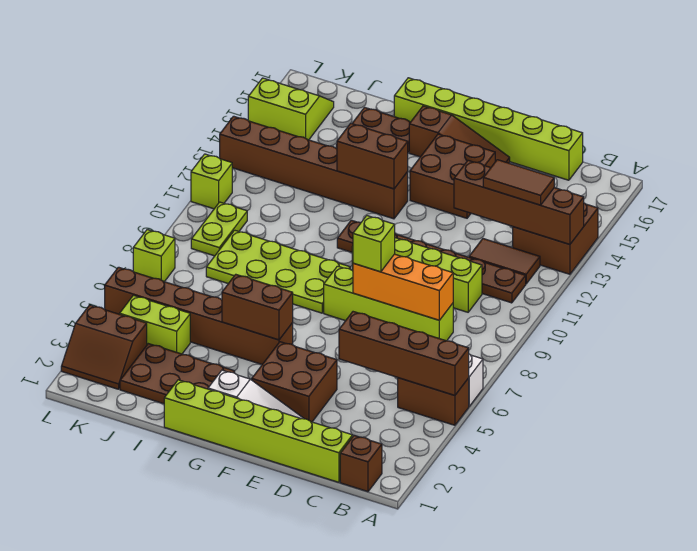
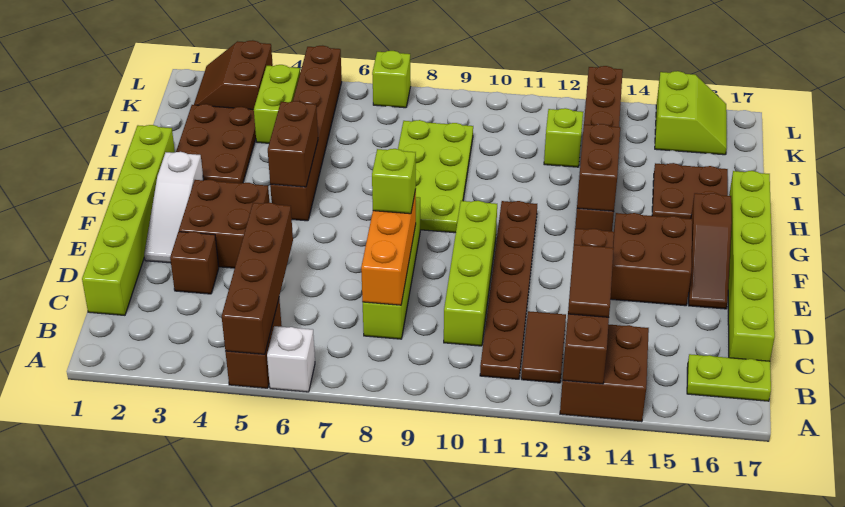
brown 1x1 brick [340,435,382,492] -> brown 1x1 brick moved to [170,232,219,294]
lime 1x2 plate [191,202,247,256] -> lime 1x2 plate moved to [687,354,771,401]
lime 1x1 brick [191,154,232,209] -> lime 1x1 brick moved to [544,108,583,167]

